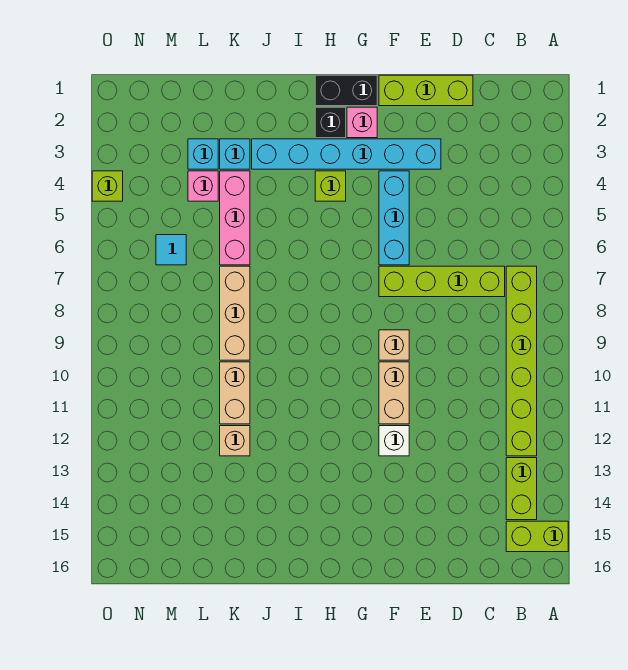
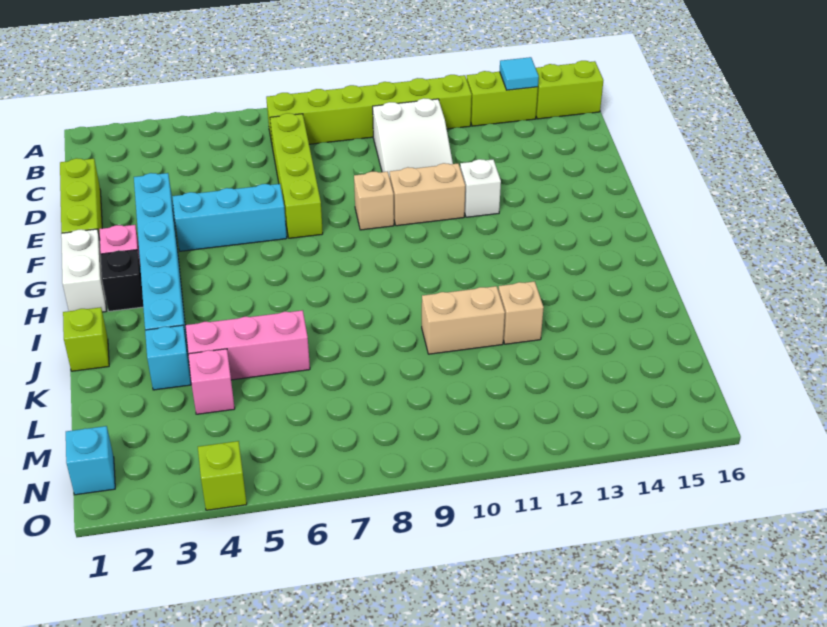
lime 1x2 brick [506,521,568,552] -> lime 1x2 brick turned to [536,61,603,119]
none -> white 2x3 slope [373,98,453,177]
black 1x2 brick [315,75,377,106] -> white 1x2 brick [61,229,106,312]
lime 1x1 brick [315,171,346,201] -> lime 1x1 brick moved to [63,307,109,371]
tan 1x3 brick [220,266,250,360] -> none
cyan 1x1 brick [188,139,218,169] -> cyan 1x1 brick moved to [66,426,115,495]
cyan 1x1 tile [156,235,186,265] -> cyan 1x1 tile moved to [500,57,539,90]

